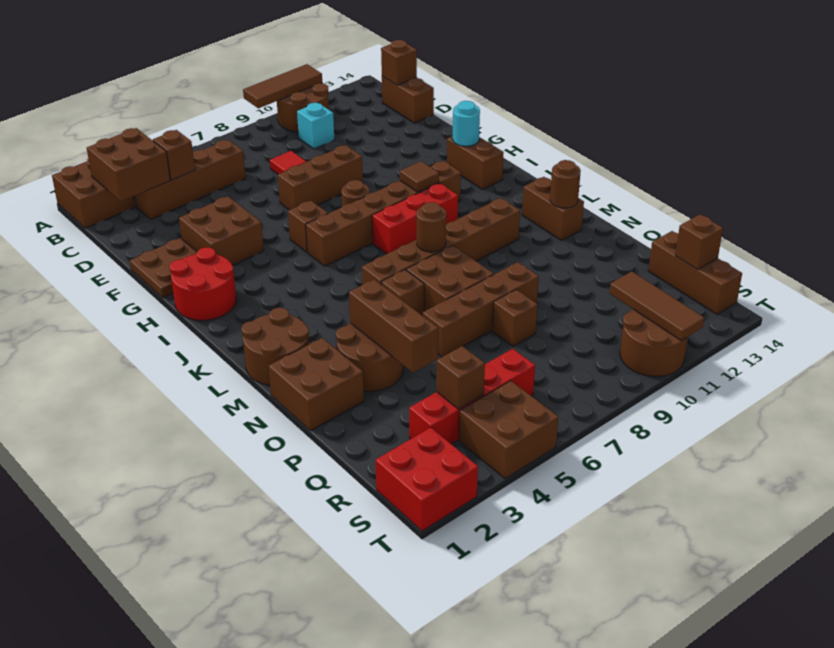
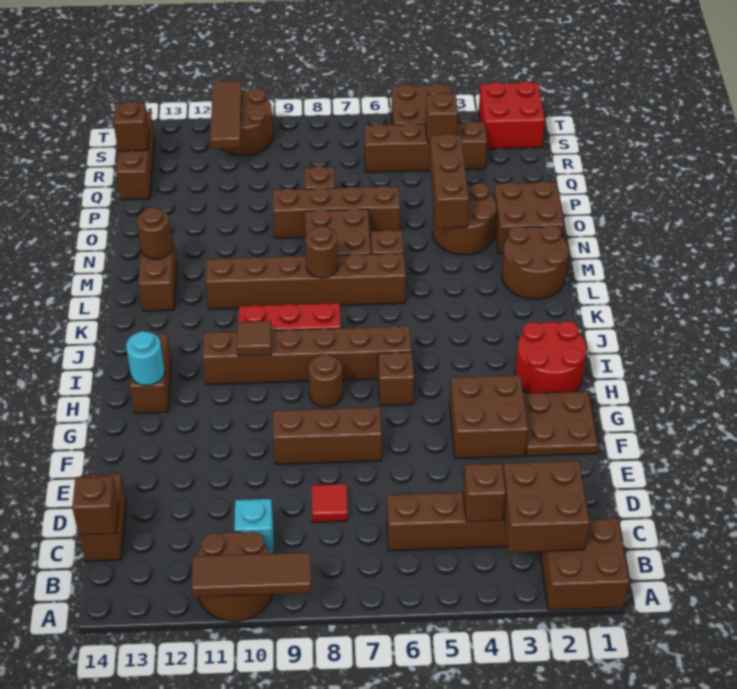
red 1x4 brick [409,349,535,444] -> brown 1x4 brick [365,121,487,172]

